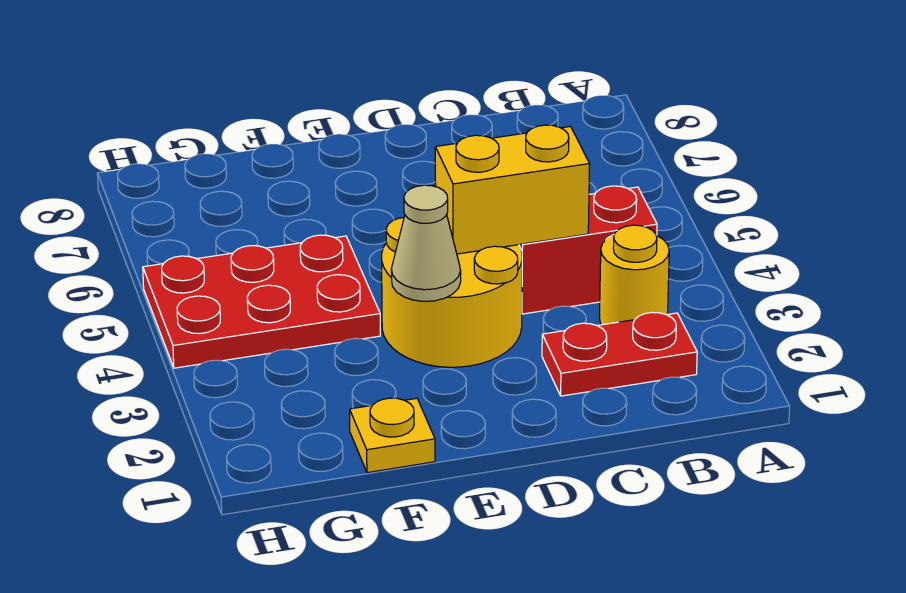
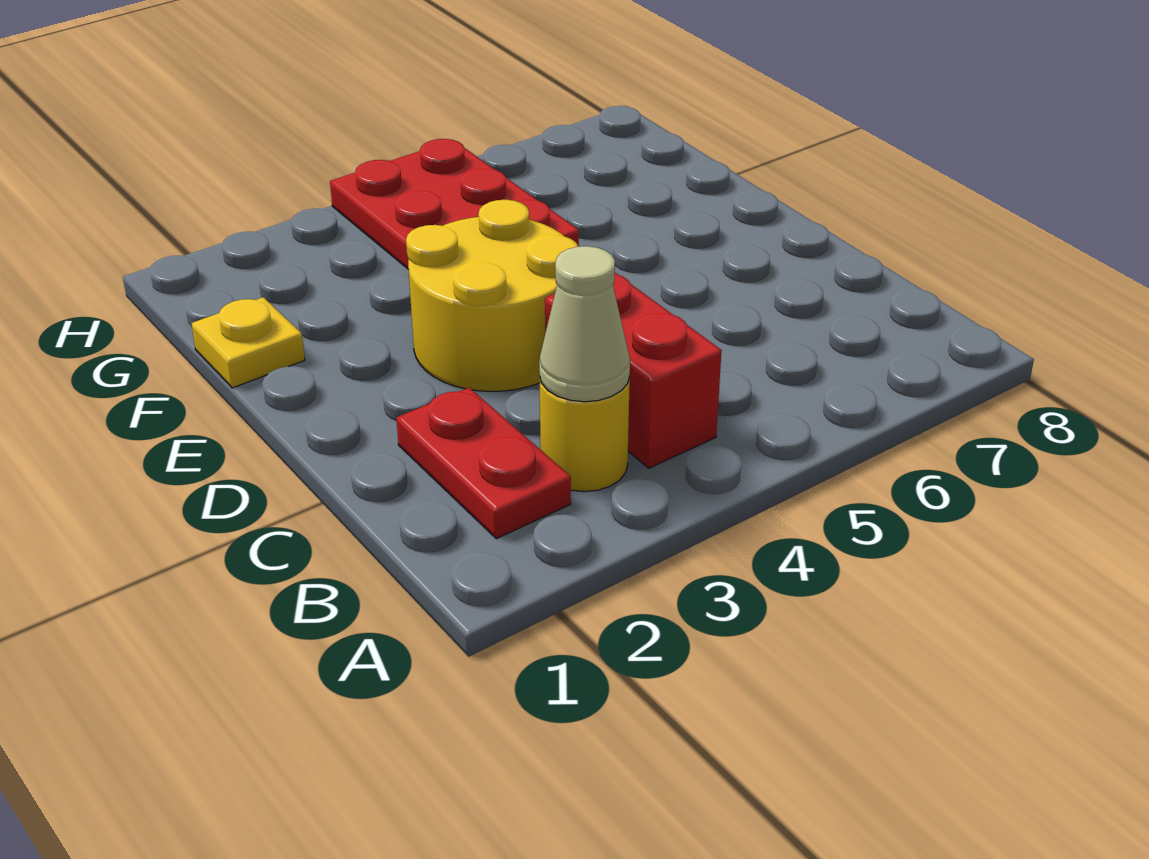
yellow 1x2 brick [435,125,590,254] -> none
tan 1x1 cone [391,185,461,301] -> tan 1x1 cone moved to [539,246,630,402]

